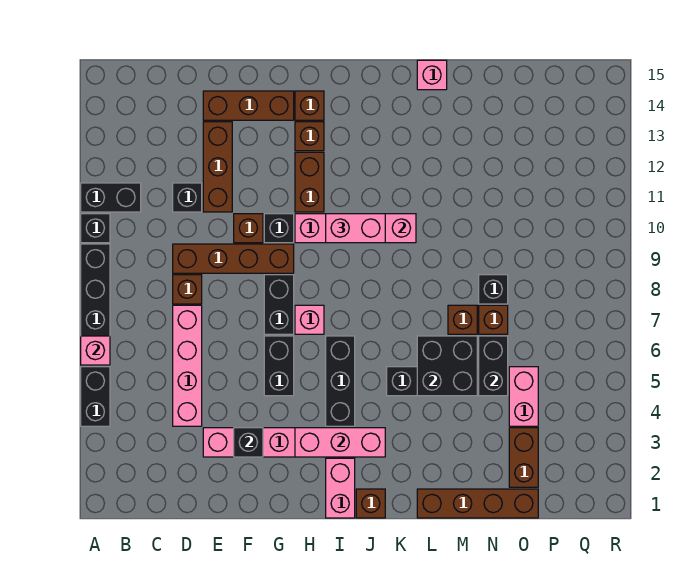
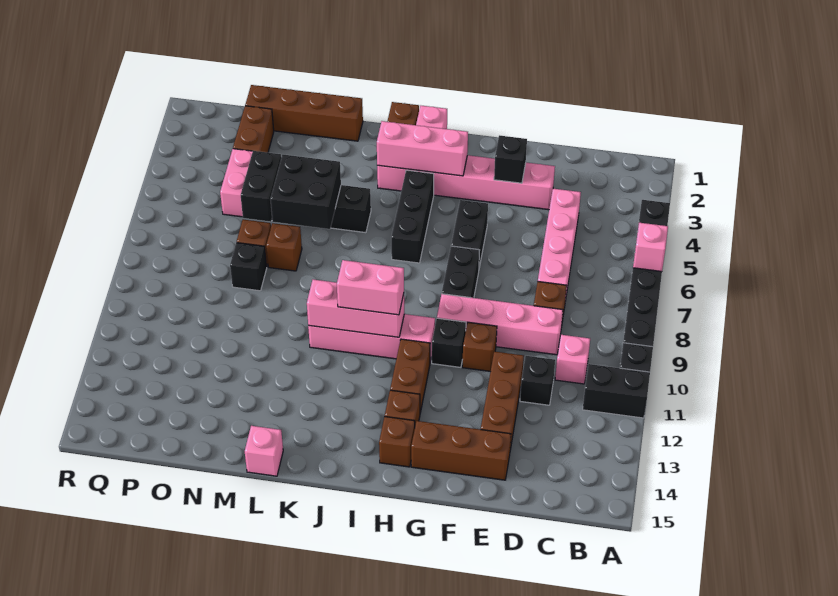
brown 1x4 brick [173,244,294,273] -> pink 1x4 brick [437,294,563,355]
pink 1x1 brick [295,305,324,334] -> pink 1x1 brick moved to [555,335,590,384]

